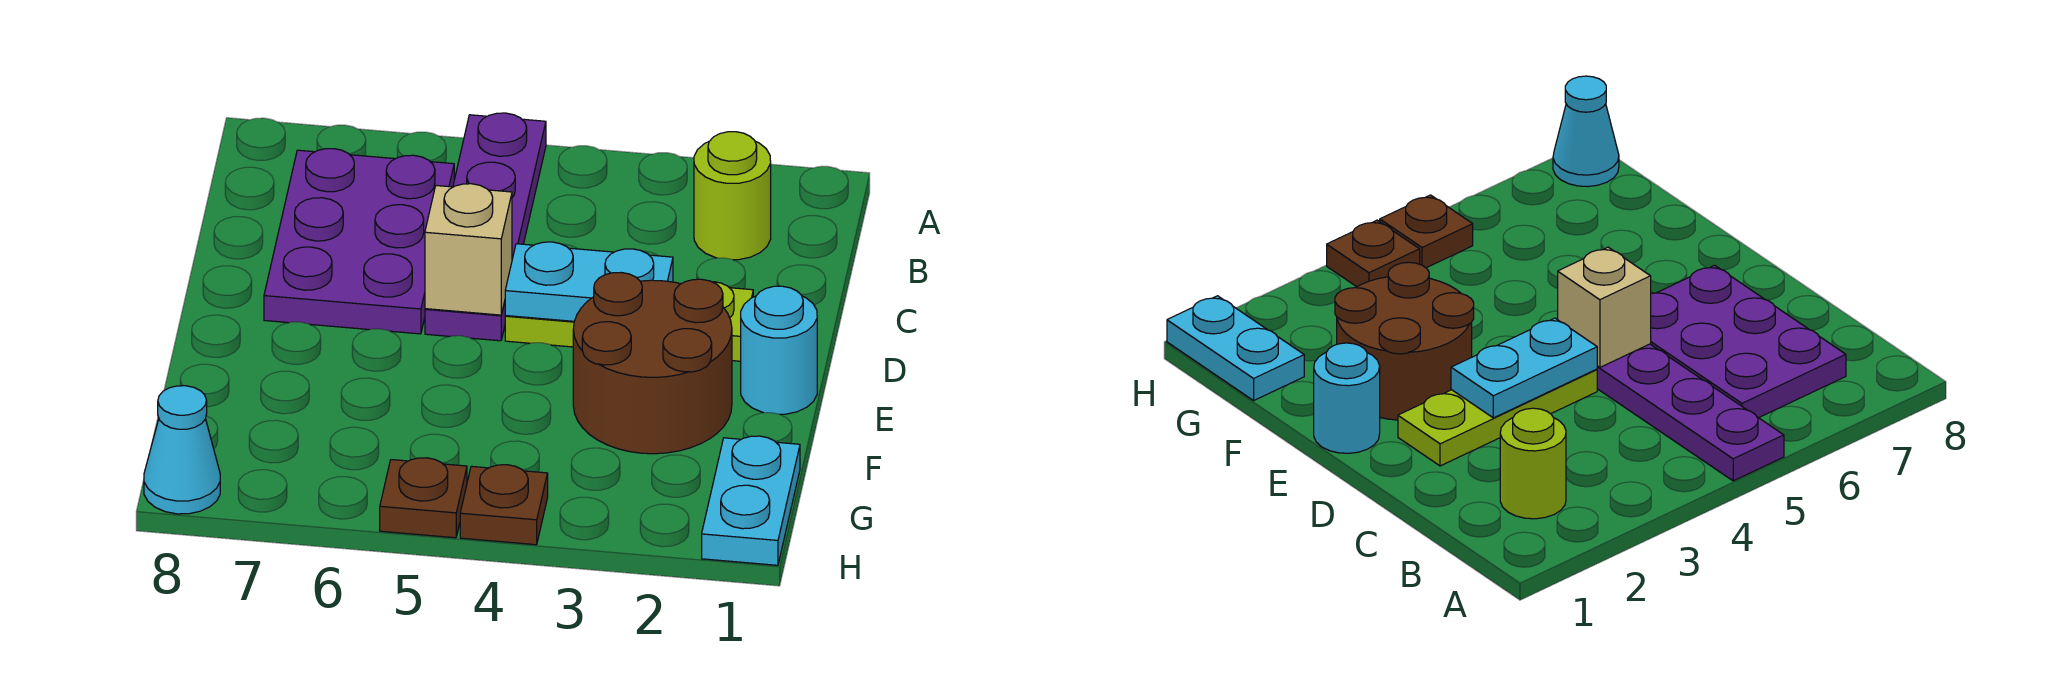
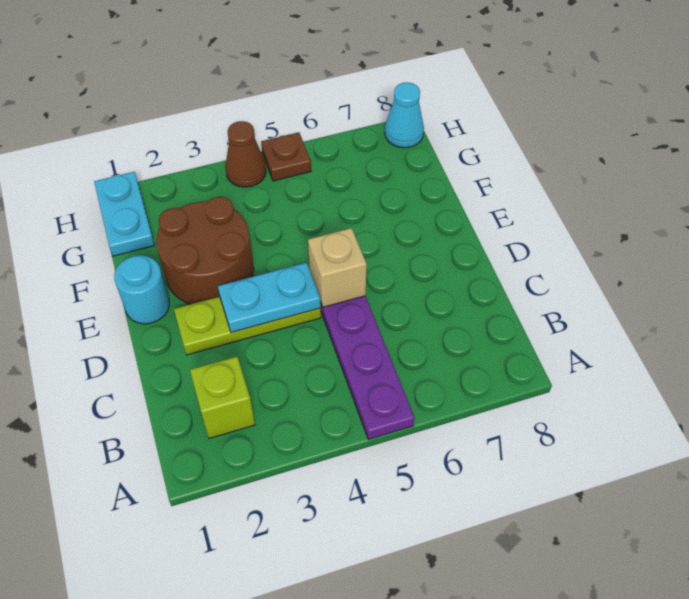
lime 1x1 round brick [694,132,771,260] -> lime 1x1 brick [190,357,255,438]
purple 2x3 plate [264,149,454,334] -> none
brown 1x1 plate [460,465,548,545] -> brown 1x1 cone [225,121,266,187]

